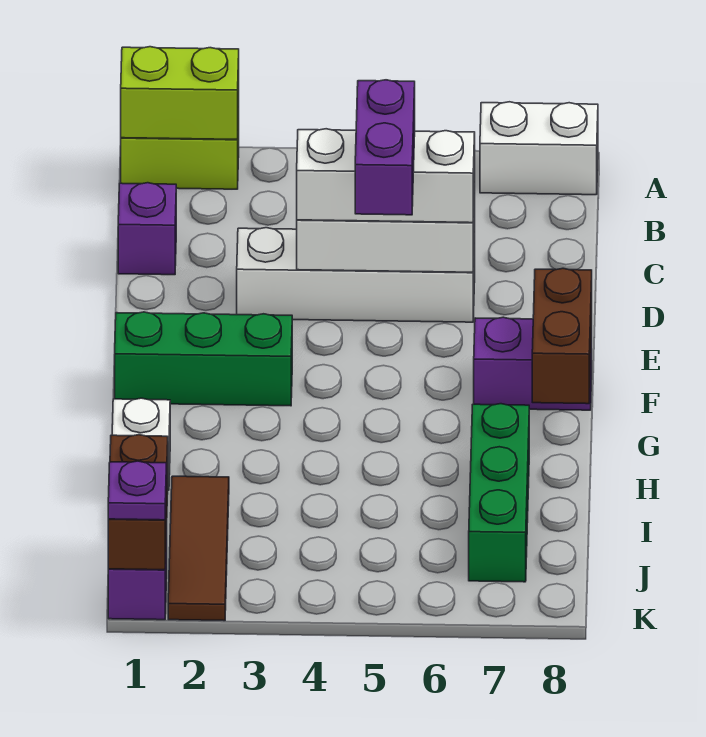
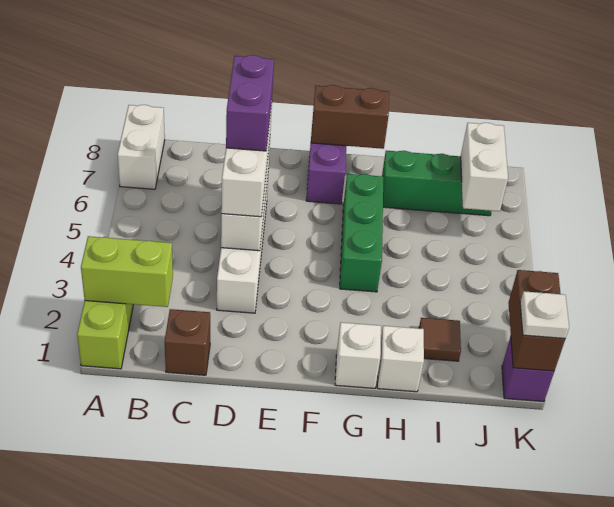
lime 1x2 brick [121,47,239,140] -> lime 1x2 brick turned to [81,236,173,307]
purple 1x1 brick [118,183,176,275] -> brown 1x1 brick [165,309,210,375]
purple 1x2 brick [355,80,415,215] -> purple 1x2 brick turned to [226,55,274,151]
green 1x3 brick [115,312,292,406] -> green 1x3 brick moved to [340,174,383,292]
none -> white 1x1 brick [335,322,381,388]
brown 1x3 tile [168,476,229,621] -> brown 1x1 tile [419,318,461,361]
brown 1x2 brick [108,435,168,570] -> brown 1x2 brick turned to [508,270,565,371]
none -> white 1x2 brick [461,123,508,211]
purple 1x1 plate [108,461,167,520] -> white 1x1 plate [520,291,569,339]

